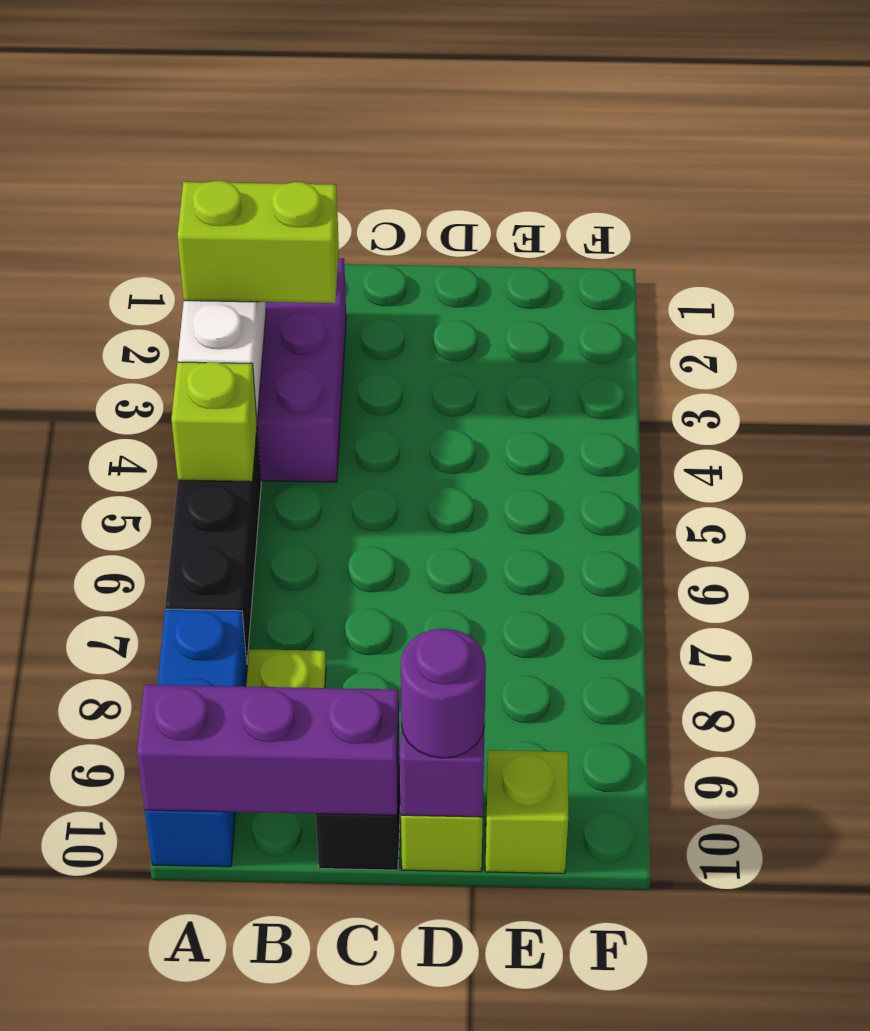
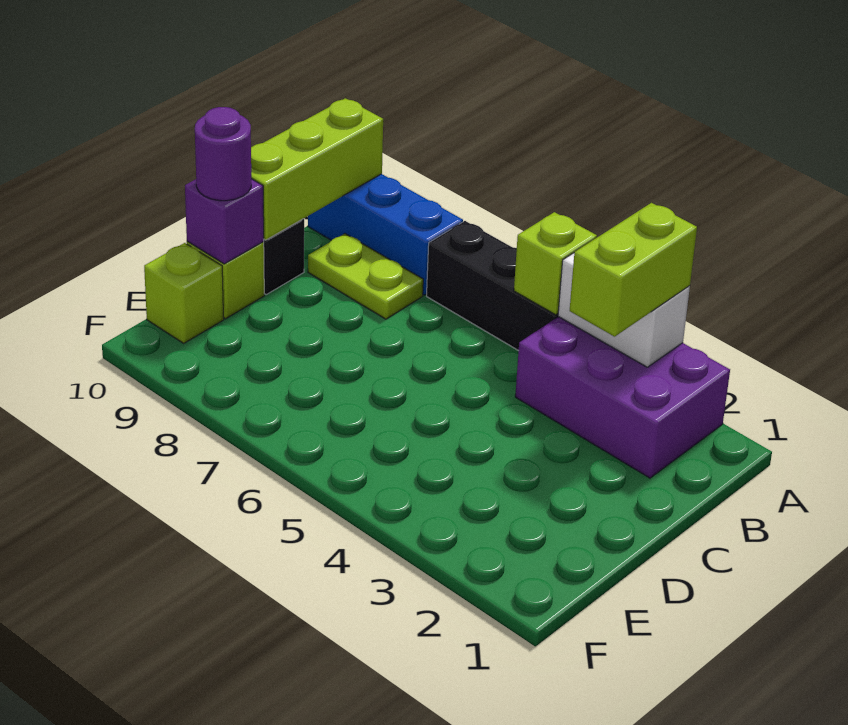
purple 1x3 brick [137,685,400,815] -> lime 1x3 brick [251,98,383,240]

